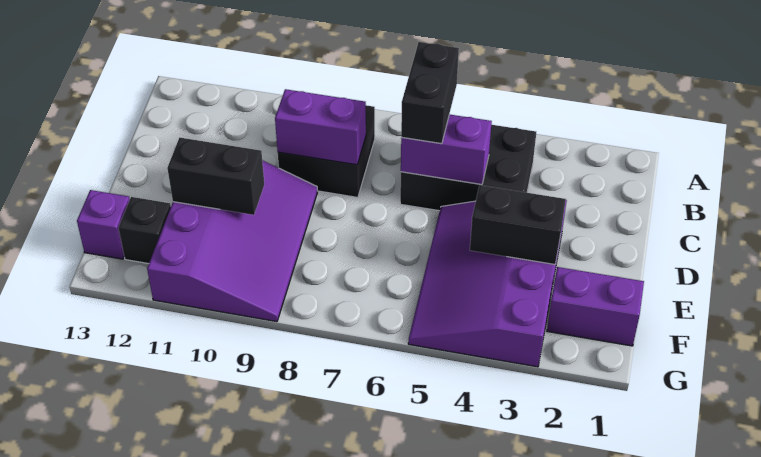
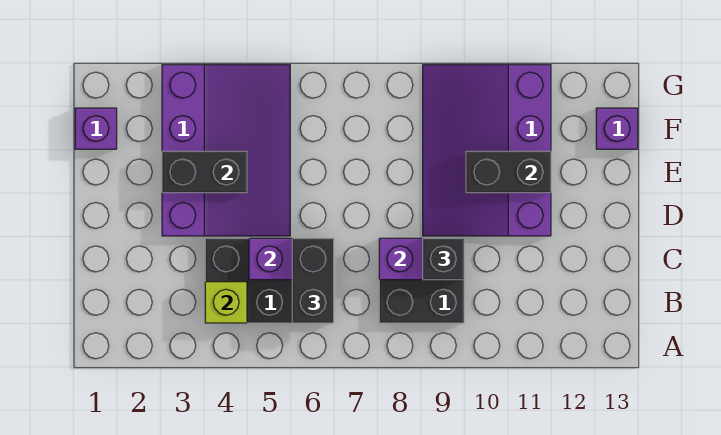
none -> lime 1x1 brick [205,282,247,323]
purple 1x2 brick [547,267,644,346] -> purple 1x1 brick [75,108,117,149]
black 1x1 brick [118,197,171,264] -> black 1x1 brick moved to [423,238,464,280]

